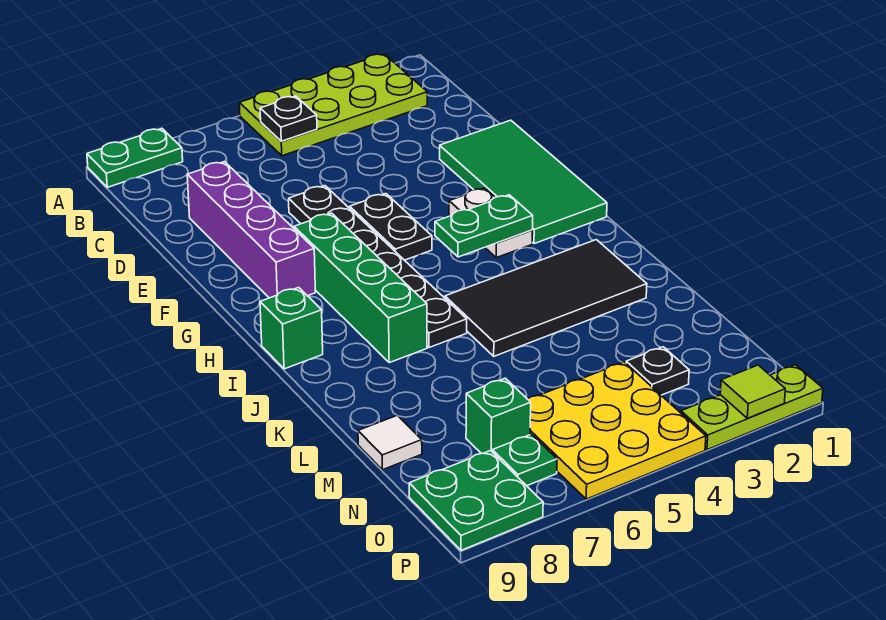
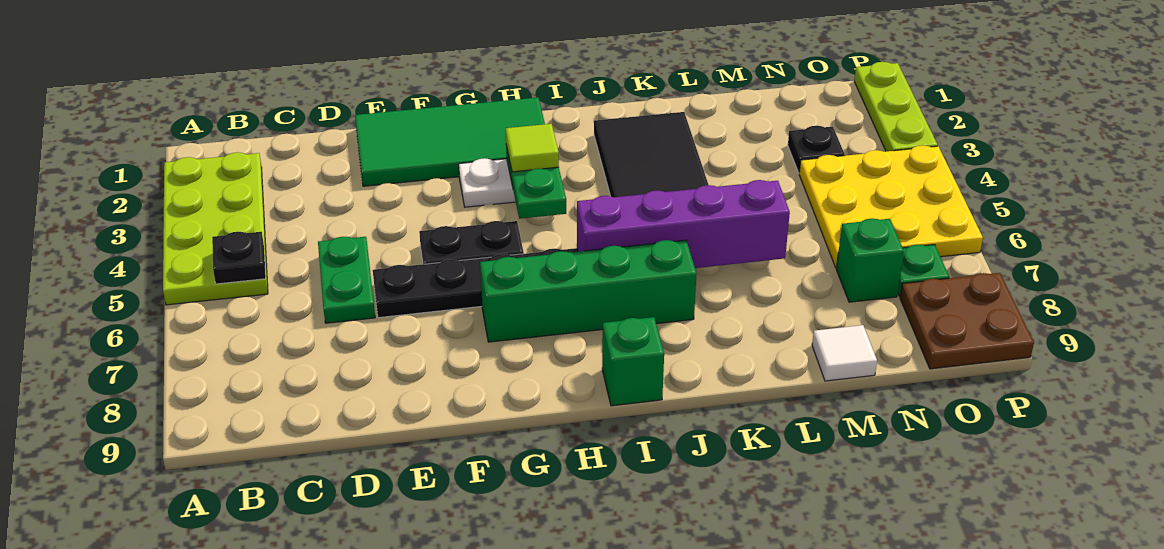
green 1x2 plate [87,128,183,187] -> green 1x2 plate moved to [318,237,375,323]
purple 1x4 brick [187,162,315,298] -> purple 1x4 brick moved to [577,180,790,268]
green 2x2 plate [409,451,543,550] -> brown 2x2 plate [900,273,1034,369]
lime 1x1 tile [720,365,785,418] -> lime 1x1 tile moved to [506,124,559,172]

